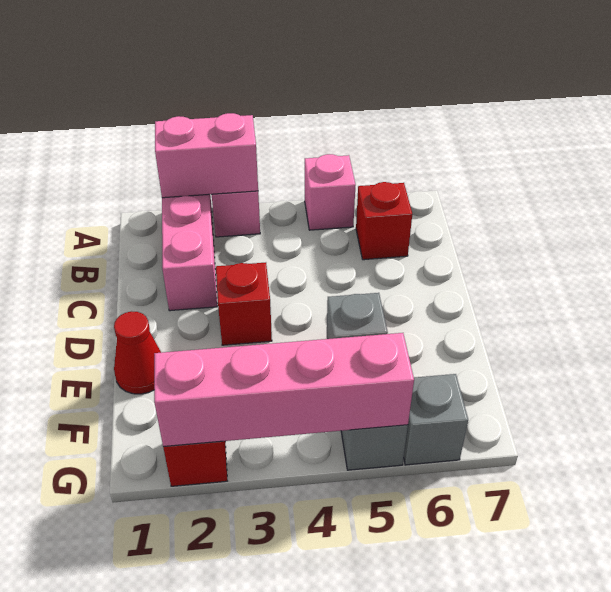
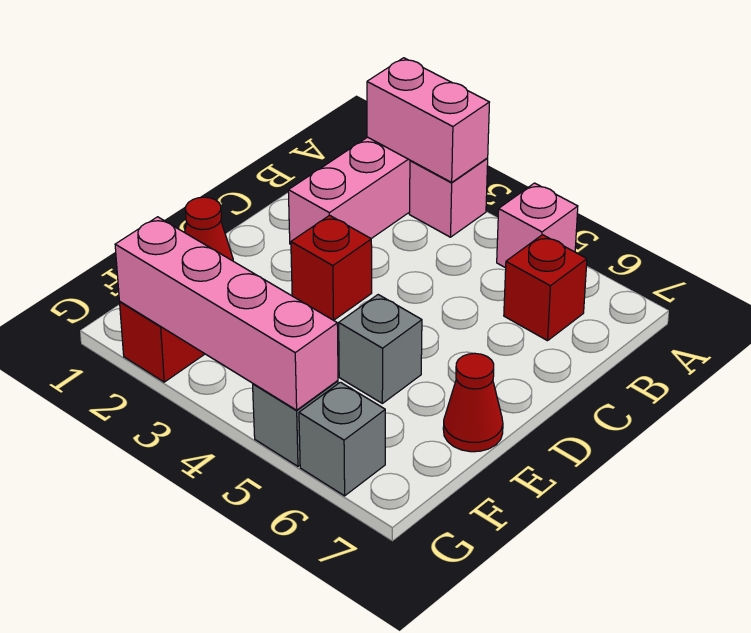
none -> red 1x1 cone [443,353,503,452]

